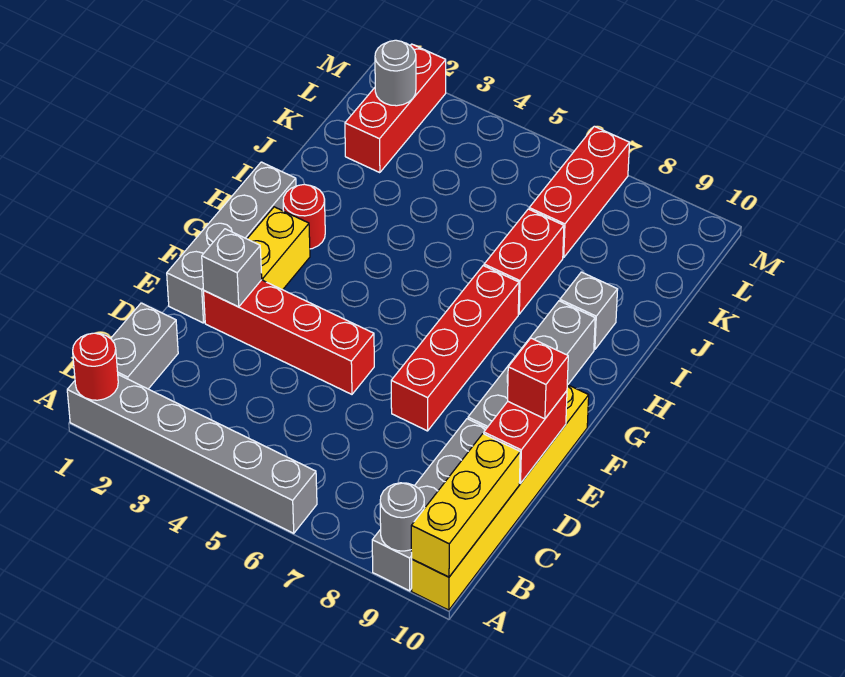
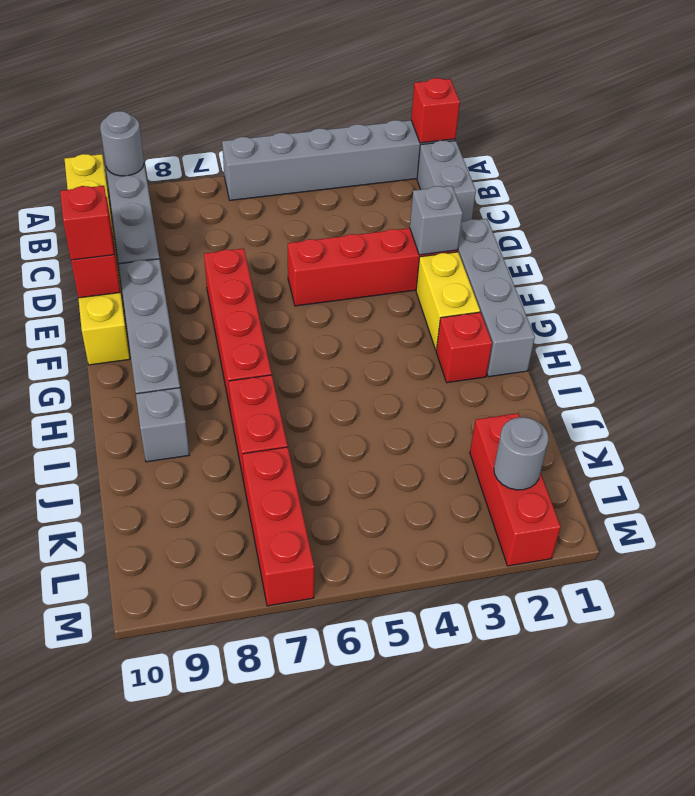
red 1x1 round brick [73,333,118,400] -> red 1x1 brick [411,78,460,143]
yellow 1x3 brick [411,434,520,577] -> none
red 1x1 round brick [283,184,325,249] -> red 1x1 brick [436,312,492,383]

